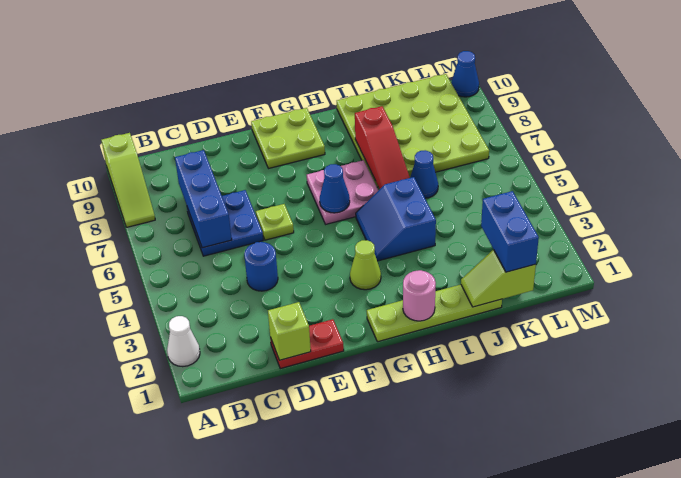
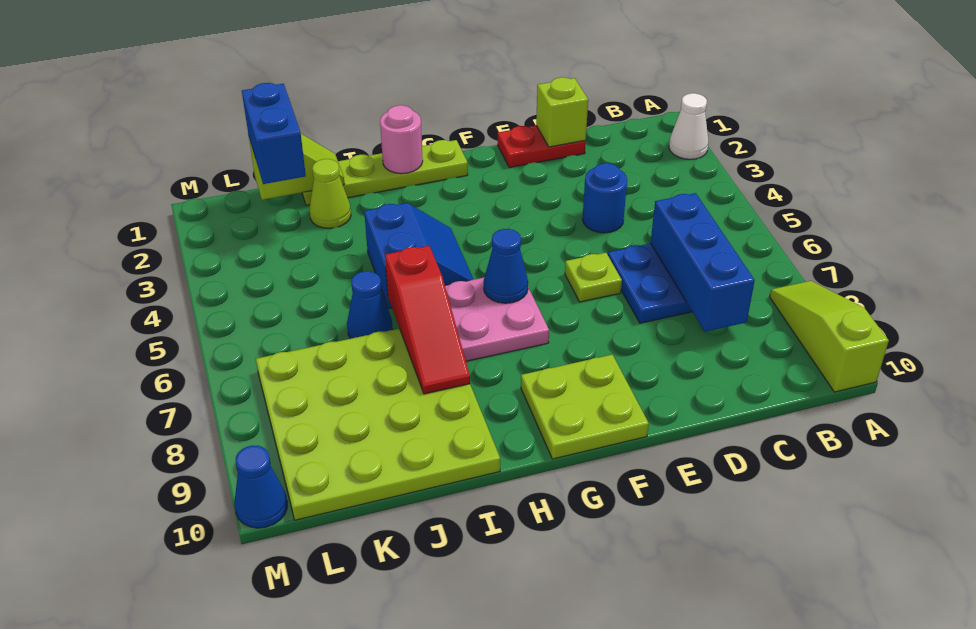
lime 1x1 cone [350,240,381,290] -> lime 1x1 cone moved to [309,159,351,228]
red 1x3 slope [355,106,410,189] -> red 1x3 slope turned to [385,246,470,394]

